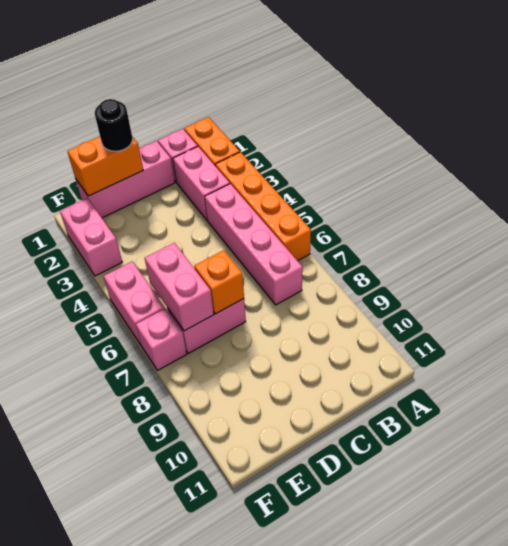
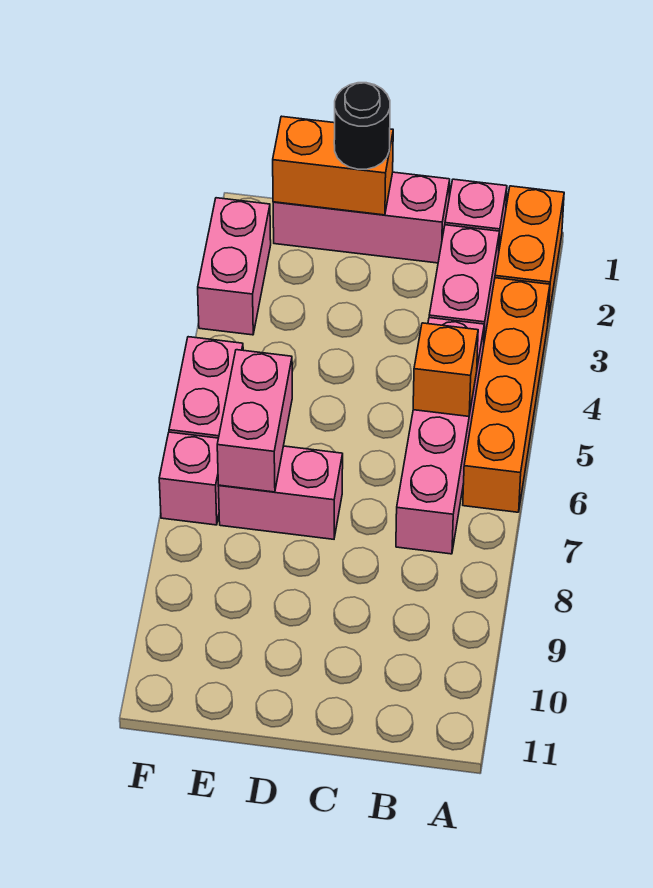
orange 1x1 brick [194,250,244,314] -> orange 1x1 brick moved to [413,323,478,416]

